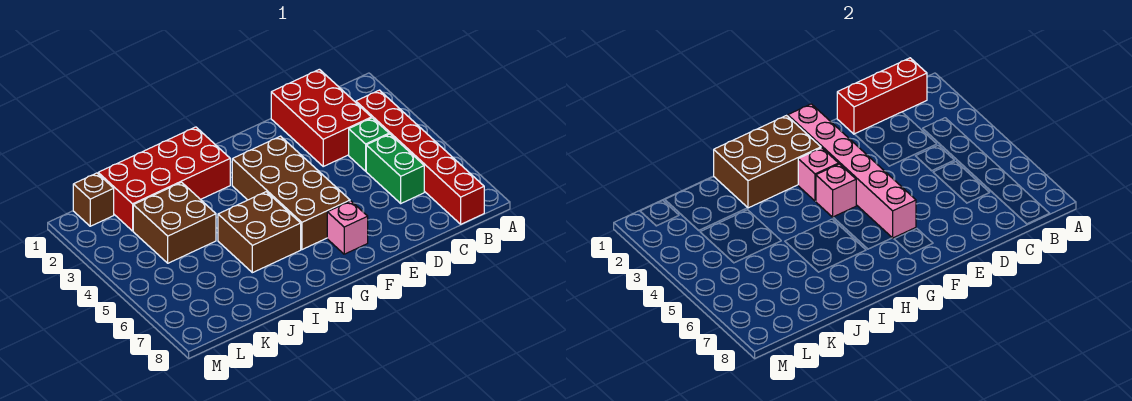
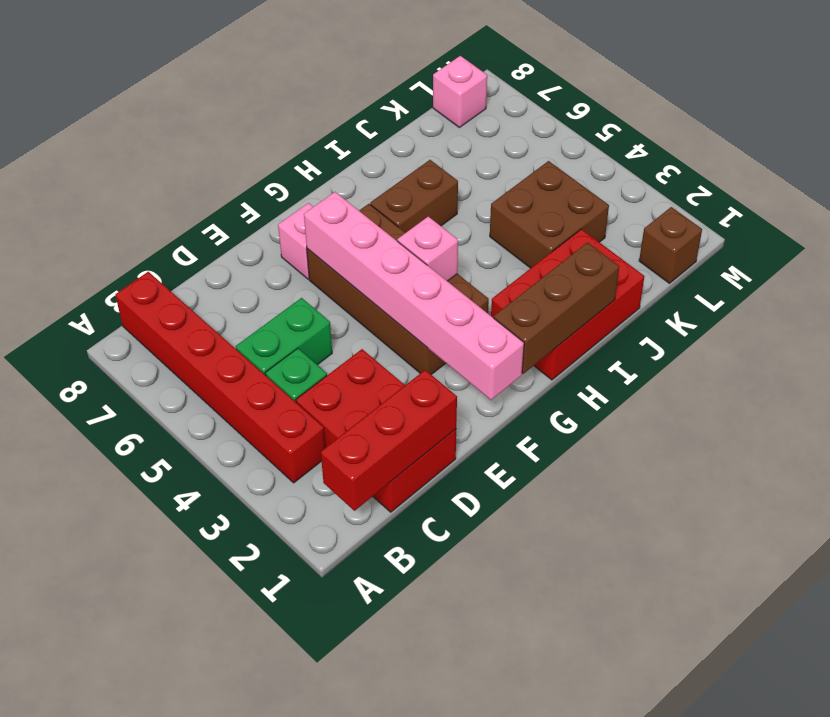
green 1x2 brick [366,134,424,203] -> green 1x2 brick turned to [236,298,332,375]
brown 2x3 brick [714,116,821,208] -> brown 1x3 brick [494,243,619,374]
pink 1x1 brick [798,148,839,201] -> pink 1x1 brick moved to [433,56,487,127]
red 2x4 brick [98,127,230,231] -> red 2x3 brick [491,229,645,380]
brown 2x2 brick [218,192,301,273] -> brown 1x2 brick [370,160,458,233]

